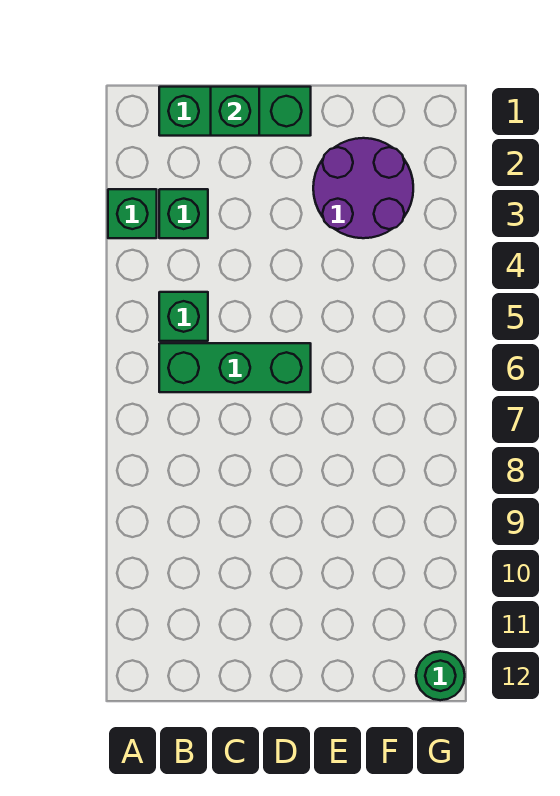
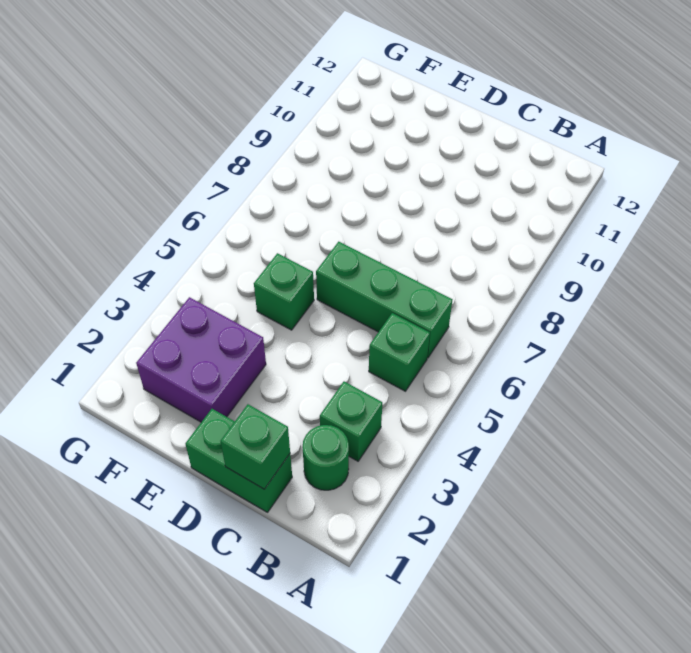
green 1x1 brick [108,189,157,238] -> green 1x1 brick moved to [254,253,314,330]
green 1x3 brick [159,87,311,136] -> green 1x2 brick [186,409,292,512]
purple 2x2 round brick [313,138,413,238] -> purple 2x2 brick [136,297,266,422]
green 1x1 round brick [416,651,465,700] -> green 1x1 round brick moved to [302,425,349,490]

